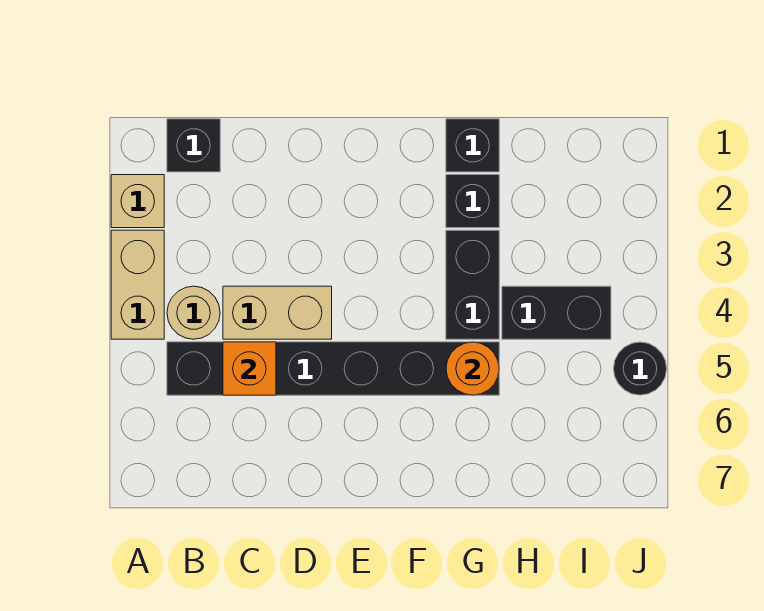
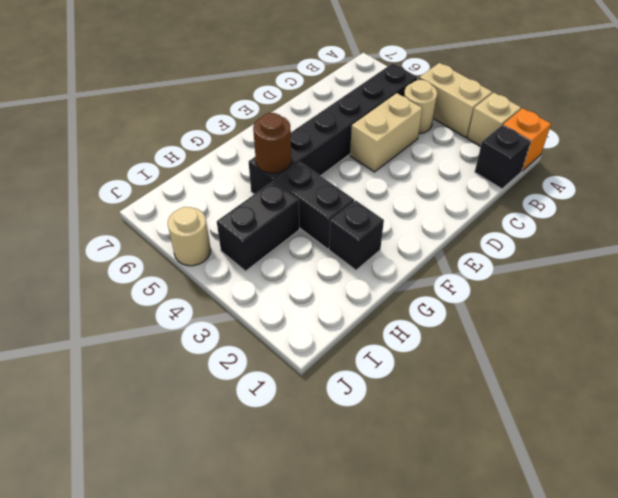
orange 1x1 brick [223,342,276,395] -> orange 1x1 brick moved to [503,108,551,171]
black 1x1 brick [446,119,499,172] -> none
orange 1x1 round brick [446,342,499,395] -> brown 1x1 round brick [253,113,291,173]
black 1x1 round brick [614,342,667,395] -> tan 1x1 round brick [168,207,211,266]

